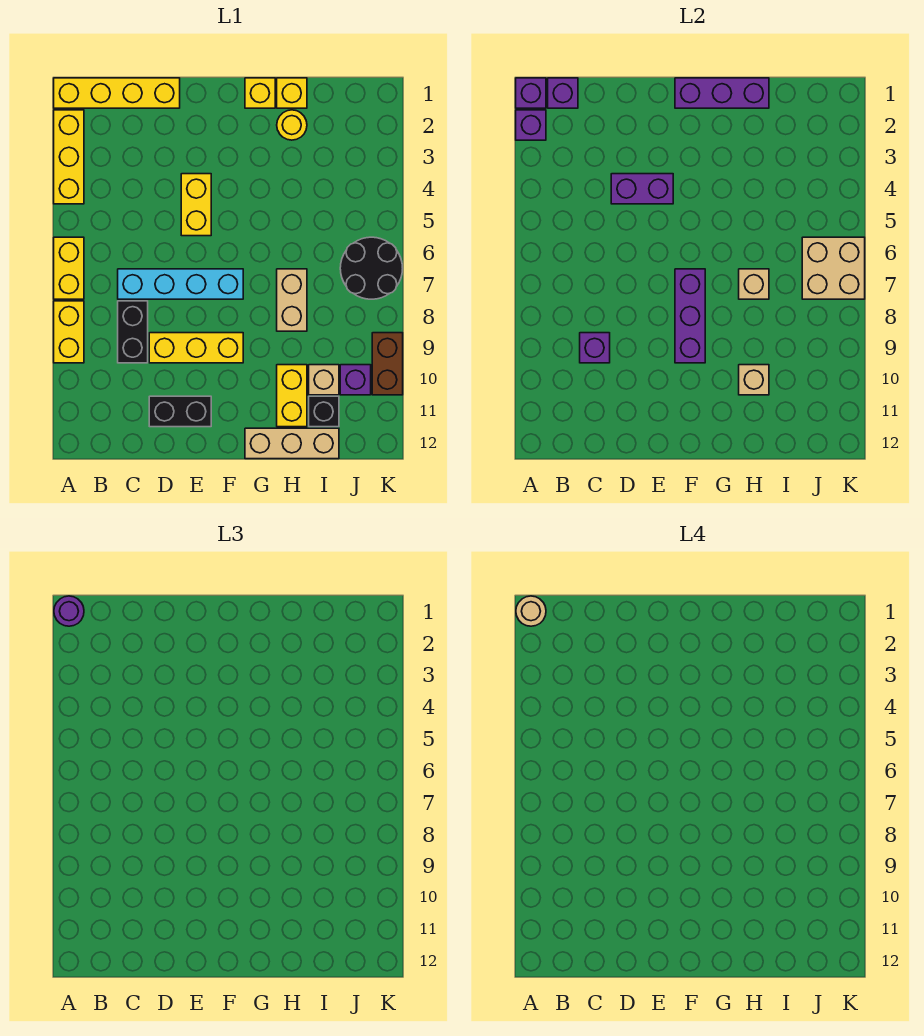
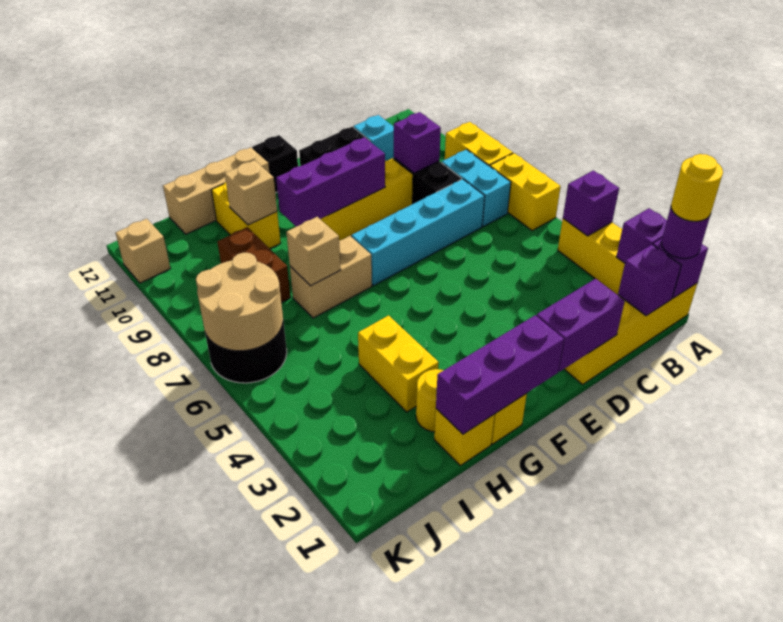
tan 1x1 round brick [516,596,546,626] -> yellow 1x1 round brick [671,154,723,221]
none -> cyan 1x2 brick [442,149,511,226]
none -> cyan 1x1 brick [353,115,394,161]
purple 1x2 brick [611,174,673,204] -> purple 1x2 brick moved to [537,279,625,372]
yellow 1x2 brick [181,174,211,236] -> yellow 1x2 brick moved to [358,316,439,412]
purple 1x3 brick [675,269,705,363] -> purple 1x3 brick turned to [276,137,385,227]
tan 1x2 brick [277,269,307,331] -> tan 1x2 brick turned to [290,236,372,318]
tan 1x1 brick [309,365,339,395] -> tan 1x1 brick moved to [116,219,170,283]
black 1x1 brick [309,396,339,427] -> black 1x1 brick moved to [252,135,298,193]
tan 2x2 brick [802,237,865,299] -> tan 2x2 round brick [196,253,283,351]
purple 1x1 brick [340,365,371,395] -> purple 1x1 brick moved to [563,170,619,236]
brown 1x2 brick [372,333,403,395] -> brown 1x2 brick moved to [217,227,291,303]

